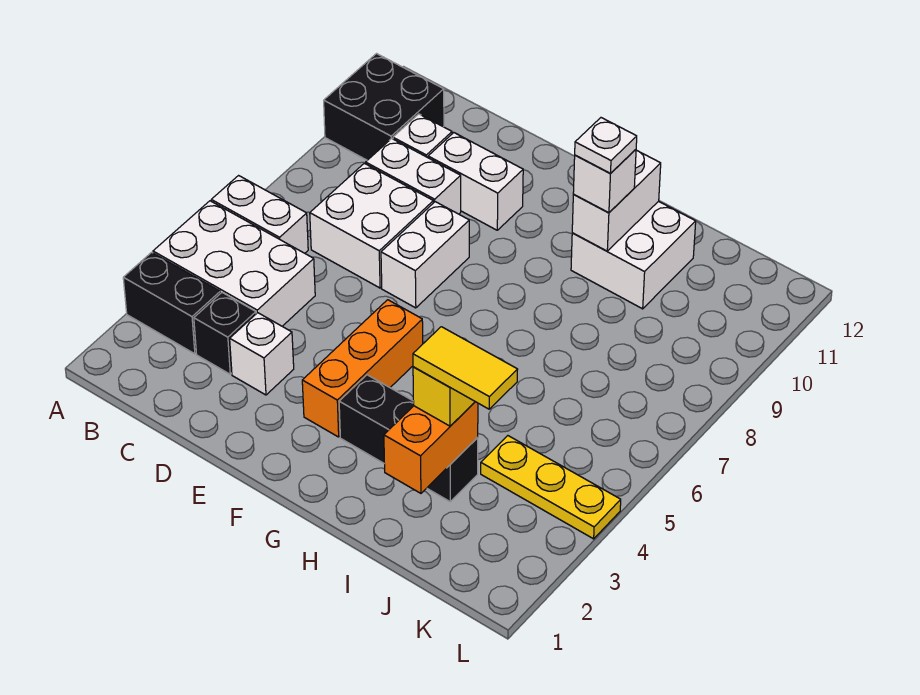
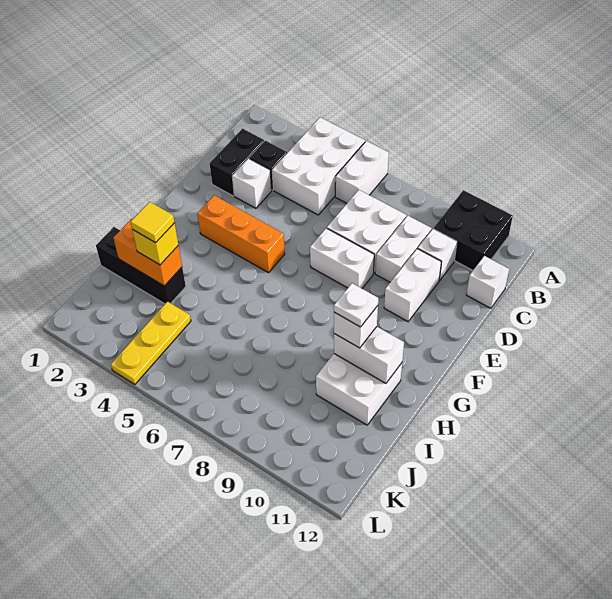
black 1x2 brick [123,252,220,354] -> black 1x2 brick moved to [210,129,264,196]
none -> white 1x1 brick [466,256,509,308]
black 1x3 brick [339,375,478,501] -> black 1x3 brick turned to [96,227,186,304]
yellow 1x2 tile [413,327,518,409] -> yellow 1x1 tile [131,202,175,243]

